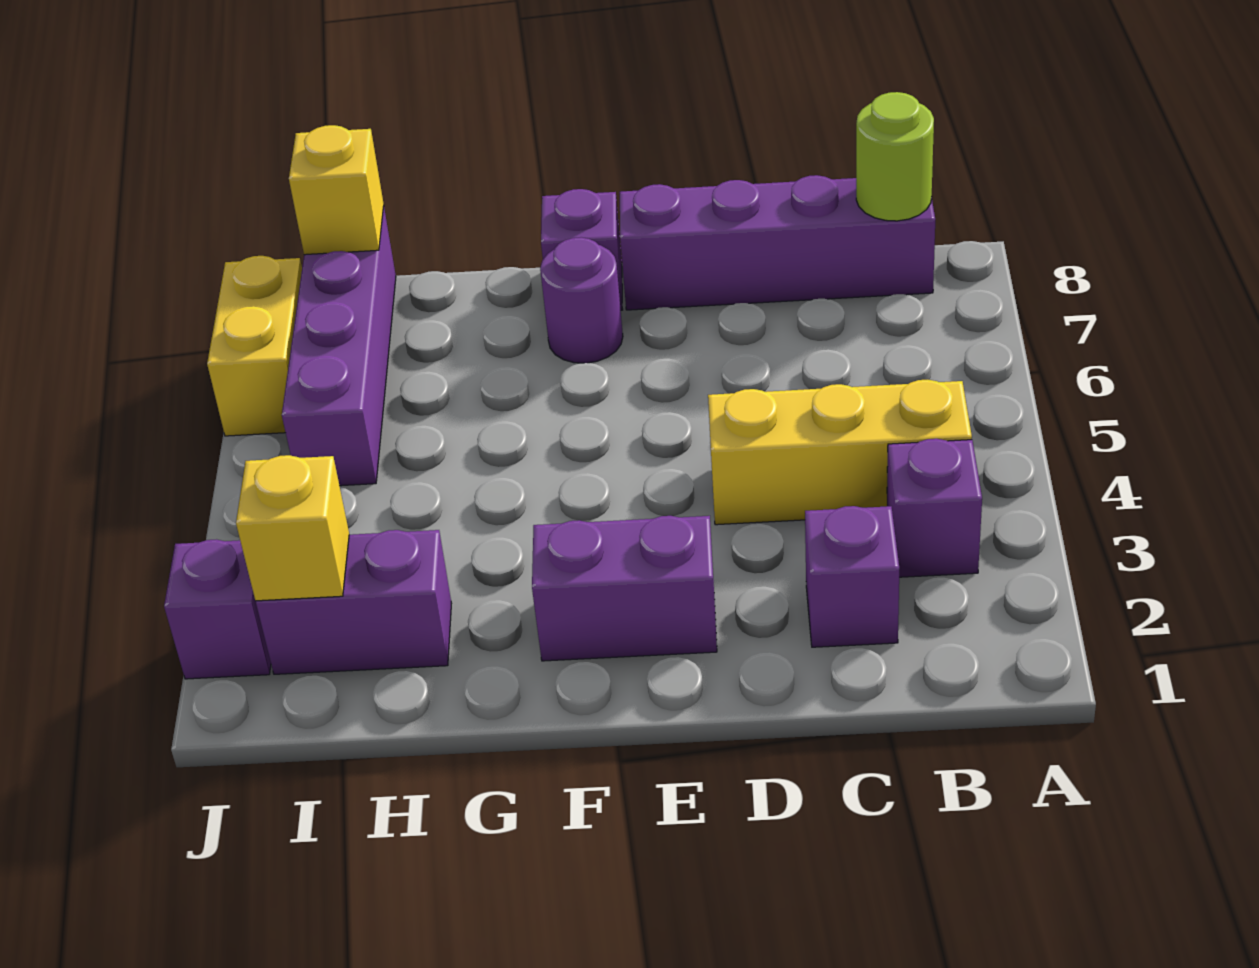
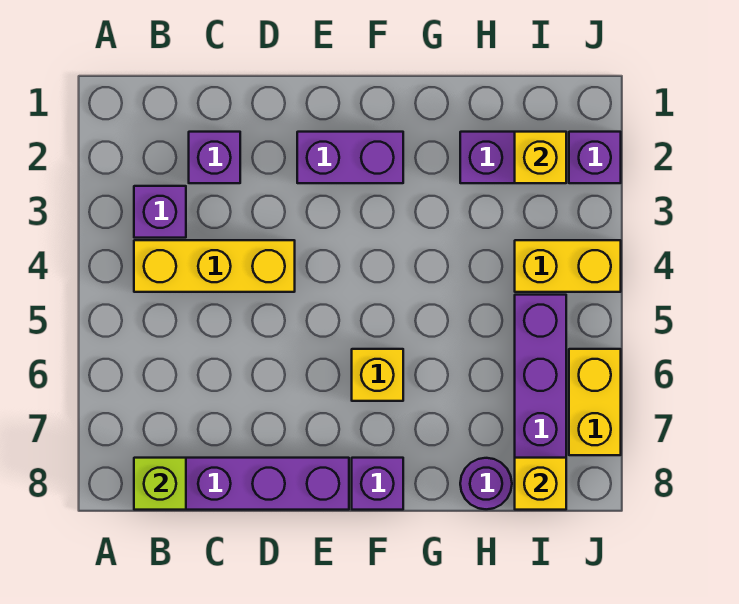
lime 1x1 round brick [856,92,934,221] -> lime 1x1 brick [134,458,186,510]
none -> yellow 1x1 brick [352,349,403,401]
purple 1x1 round brick [540,237,623,363] -> purple 1x1 round brick moved to [460,458,512,509]
none -> yellow 1x2 brick [515,240,621,292]

